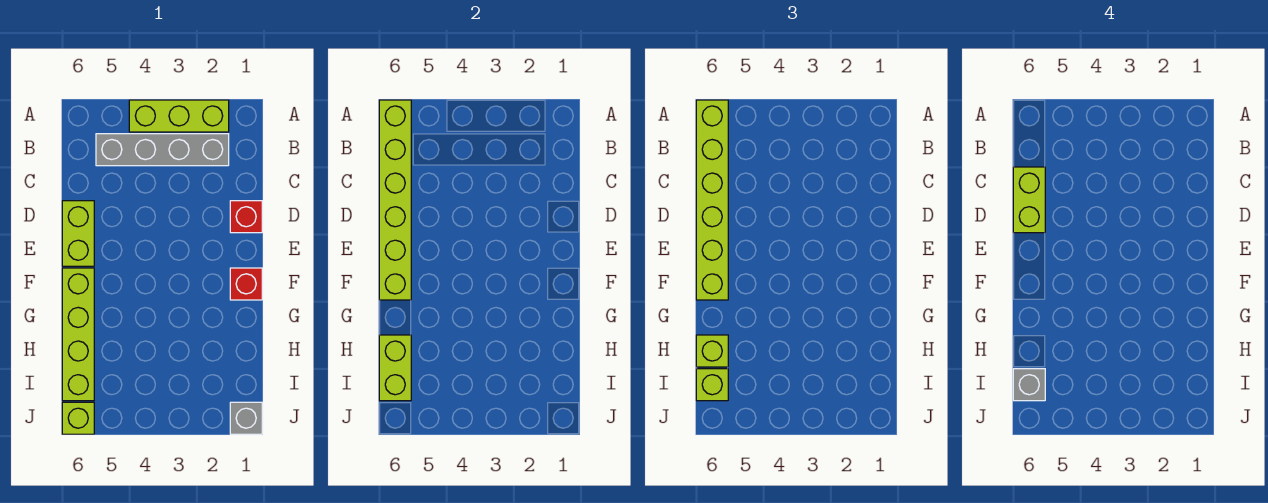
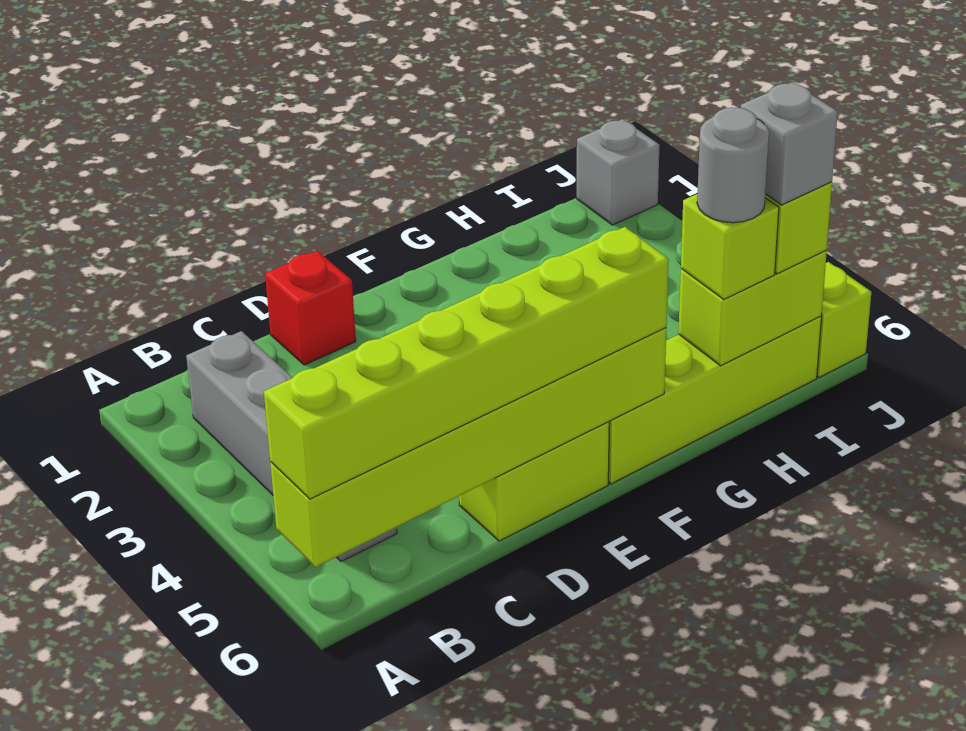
lime 1x3 brick [129,100,229,132] -> none
lime 1x2 brick [1013,167,1045,233] -> none
red 1x1 brick [230,268,262,300] -> none
none -> grey 1x1 round brick [697,107,769,223]

